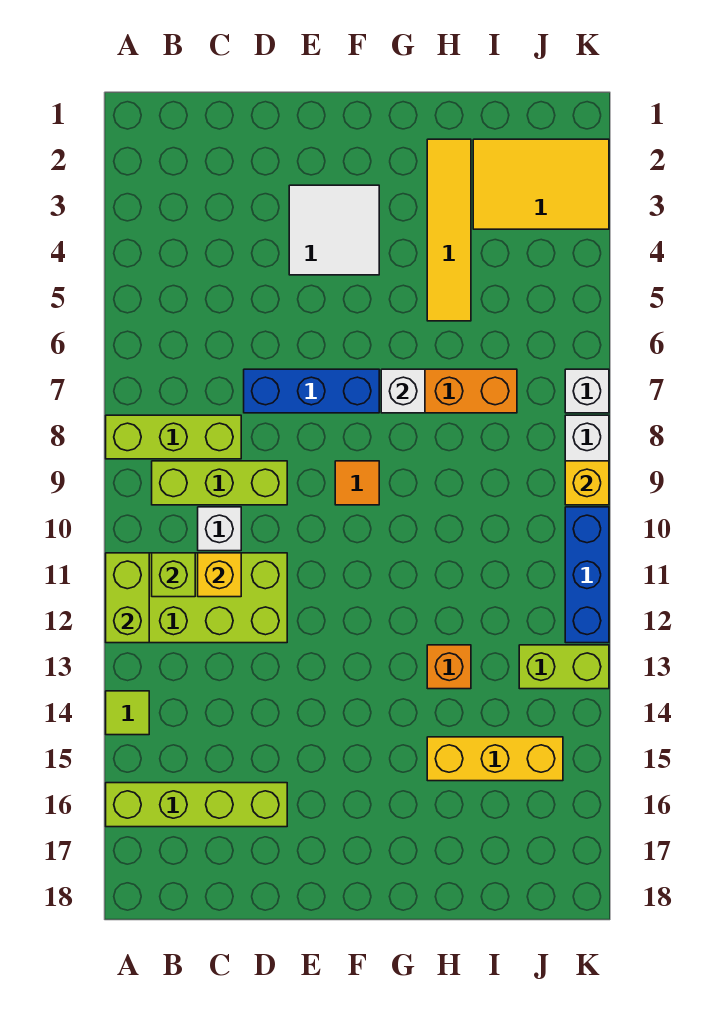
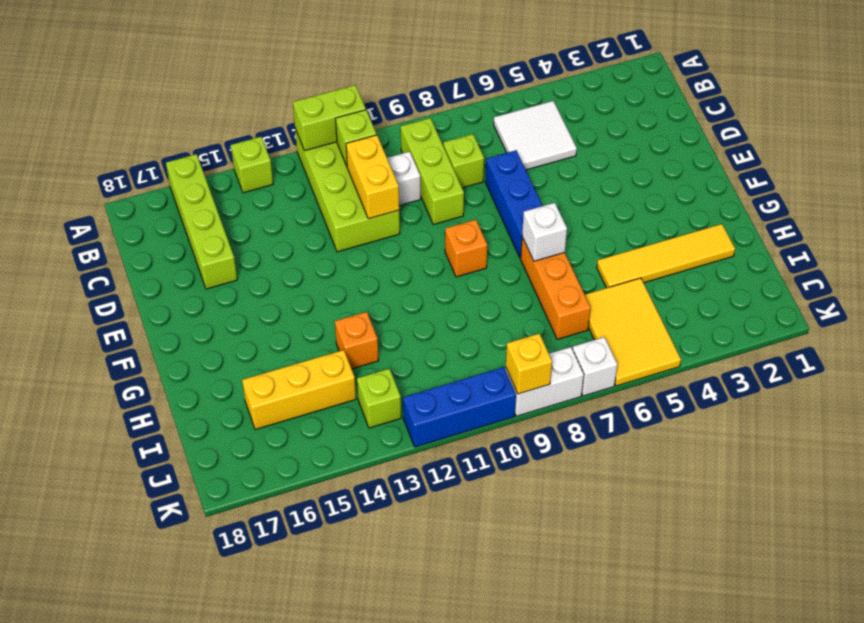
lime 1x3 brick [106,415,241,459] -> lime 1x1 brick [443,134,484,188]
lime 1x1 tile [106,691,149,735] -> lime 1x1 brick [231,137,273,193]
yellow 1x1 brick [198,553,241,597] -> yellow 1x2 brick [346,135,399,219]
white 2x2 tile [289,185,379,275] -> white 2x2 tile moved to [494,101,577,170]
orange 1x1 tile [335,461,379,505] -> orange 1x1 brick [445,220,487,277]
yellow 1x3 brick [427,737,563,781] -> yellow 1x3 brick turned to [242,350,356,430]
yellow 2x3 tile [473,139,609,229] -> yellow 2x3 tile moved to [585,278,681,386]
lime 1x2 brick [519,645,609,689] -> lime 1x1 brick [357,369,401,428]

